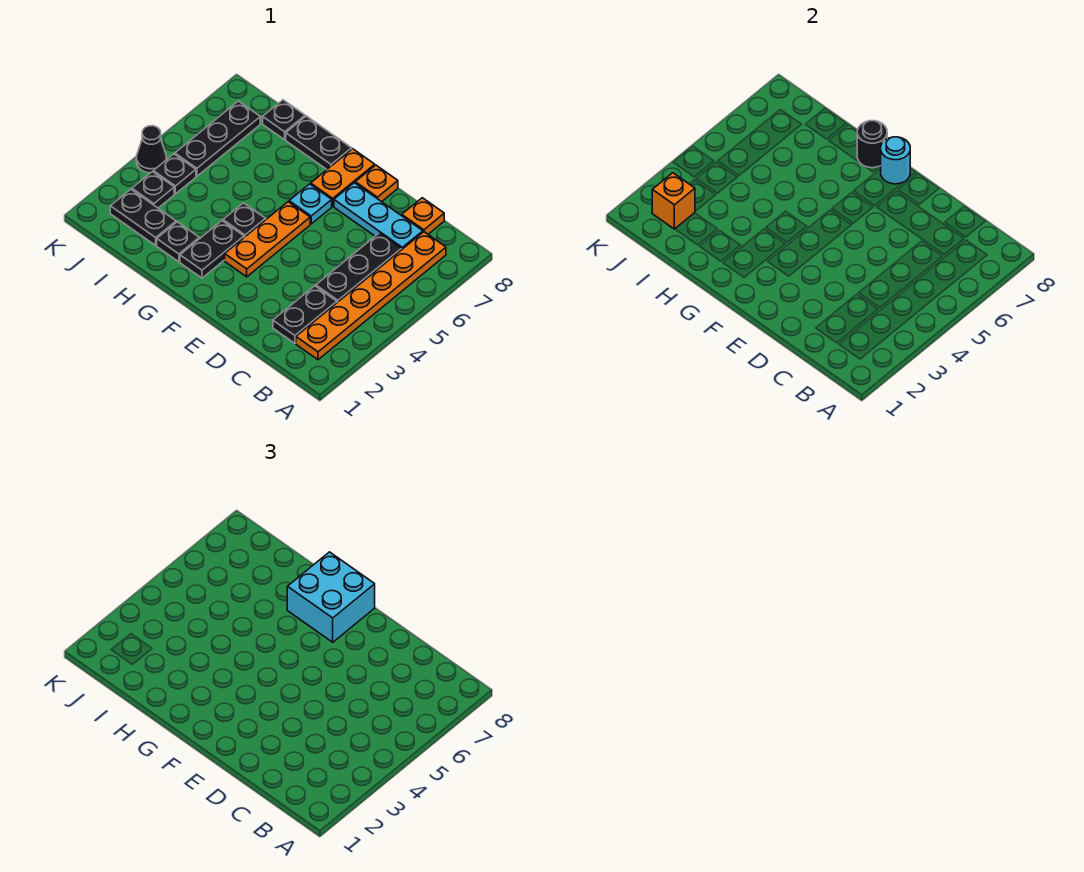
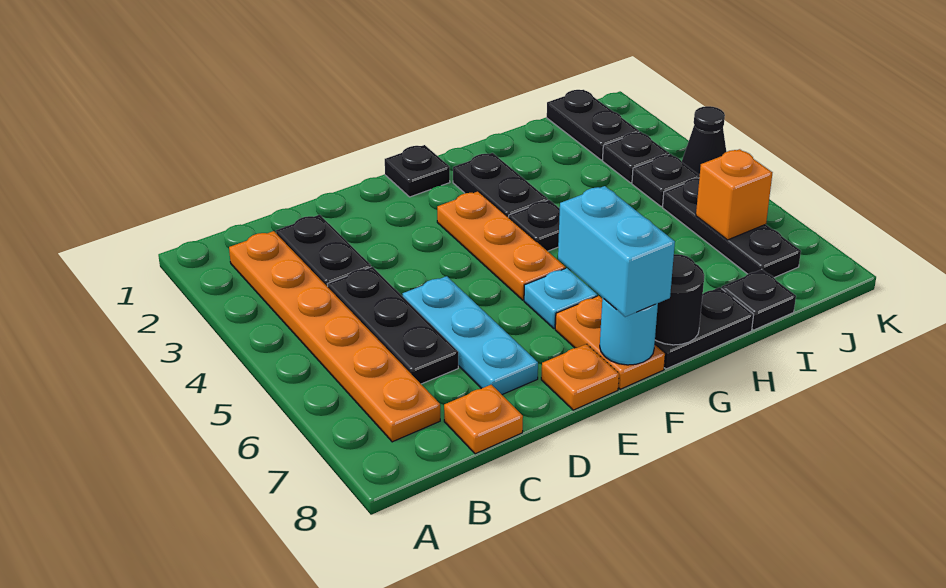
cyan 1x3 plate [334,183,423,250] -> cyan 1x3 plate turned to [403,276,538,395]
cyan 2x2 brick [287,552,375,642] -> cyan 1x2 brick [558,186,675,317]
black 1x1 plate [157,222,199,262] -> black 1x1 plate moved to [385,145,450,197]
black 1x2 plate [110,189,176,245] -> black 1x2 plate turned to [547,90,639,160]
orange 1x1 brick [652,173,695,229] -> orange 1x1 brick moved to [696,149,772,240]

